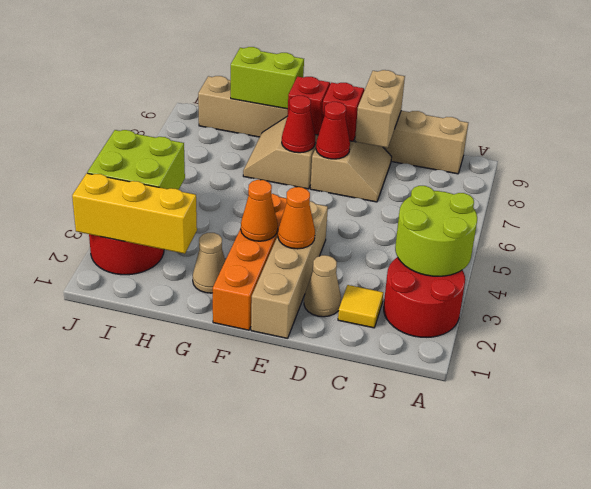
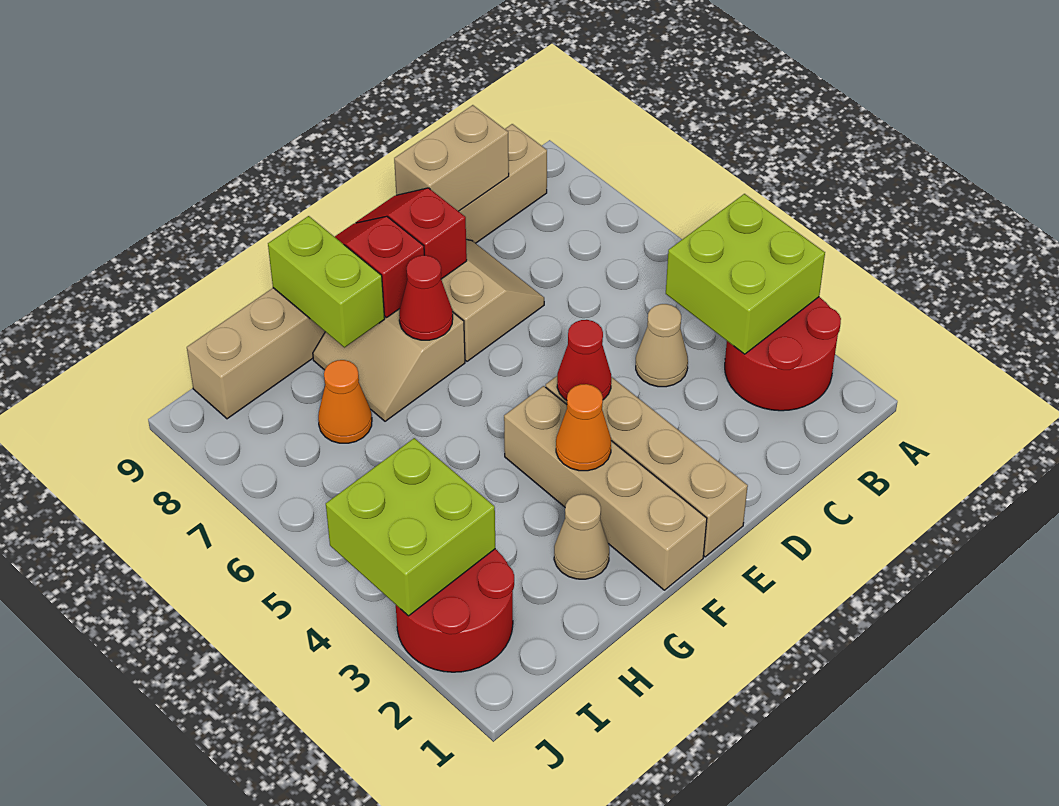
lime 2x2 round brick [395,186,477,276] -> lime 2x2 brick [666,194,825,354]
yellow 1x1 tile [338,285,383,328] -> none
tan 1x1 cone [304,255,341,317] -> tan 1x1 cone moved to [636,304,688,387]
tan 1x2 brick [355,70,405,148] -> tan 1x2 brick turned to [394,105,509,211]
orange 1x1 cone [278,187,315,249] -> orange 1x1 cone moved to [318,360,372,443]
red 1x1 cone [316,102,350,159] -> red 1x1 cone moved to [557,320,611,400]
orange 1x4 brick [213,194,287,330] -> tan 1x4 brick [504,386,707,590]
lime 1x2 brick [231,47,304,109] -> lime 1x2 brick turned to [268,216,385,348]
yellow 1x3 brick [72,173,197,254] -> none

